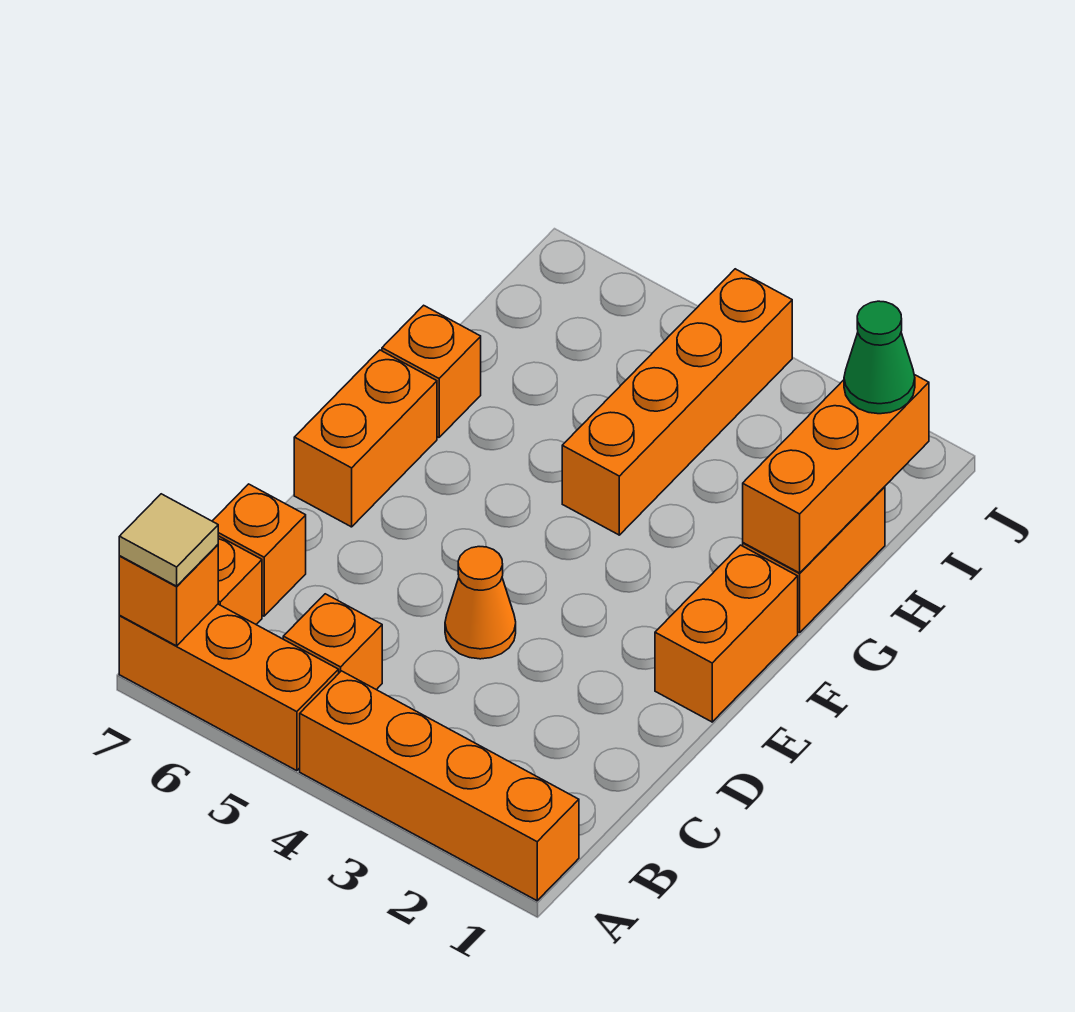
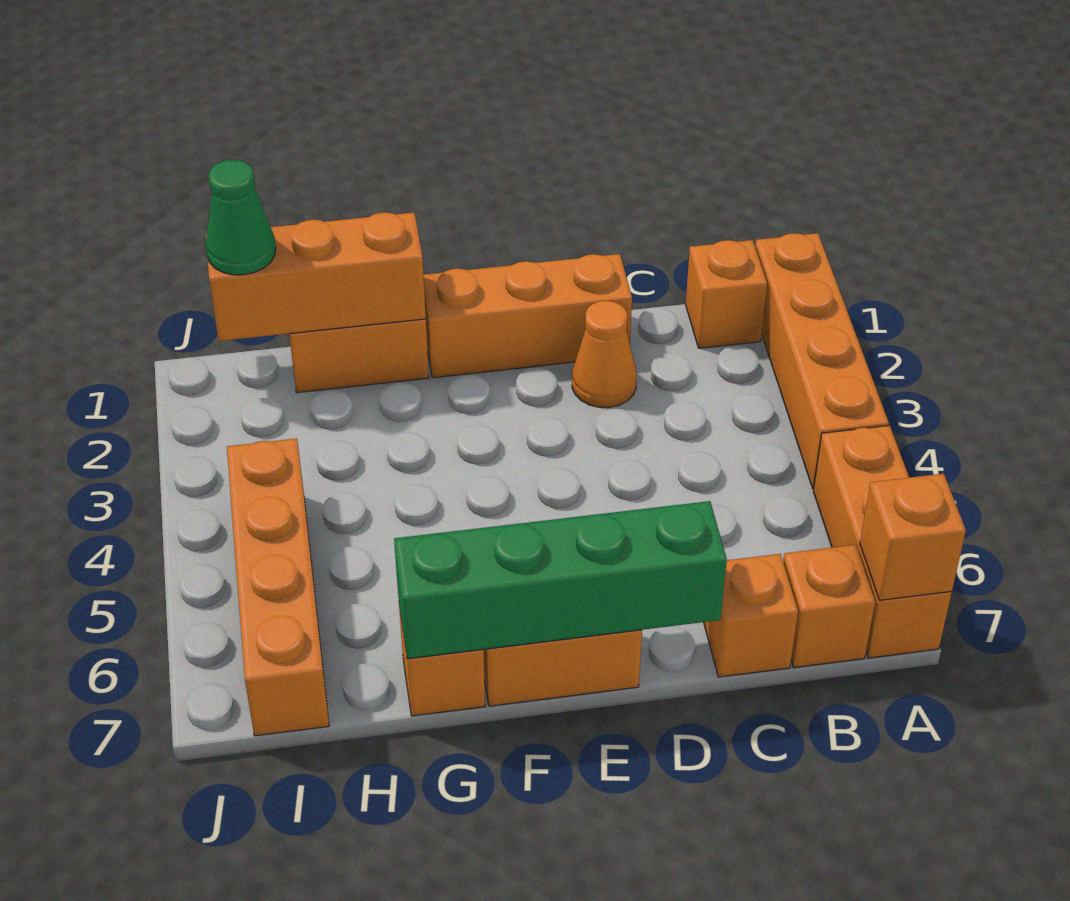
tan 1x1 tile [119,494,218,586] -> none
orange 1x1 brick [283,594,382,690] -> orange 1x1 brick moved to [686,240,767,348]
orange 1x1 cone [445,547,516,659] -> orange 1x1 cone moved to [572,301,637,407]
none -> green 1x4 brick [394,501,727,659]
orange 1x2 brick [655,545,798,722] -> orange 1x3 brick [424,254,632,378]
orange 1x4 brick [562,269,792,535] -> orange 1x4 brick turned to [227,439,329,736]

